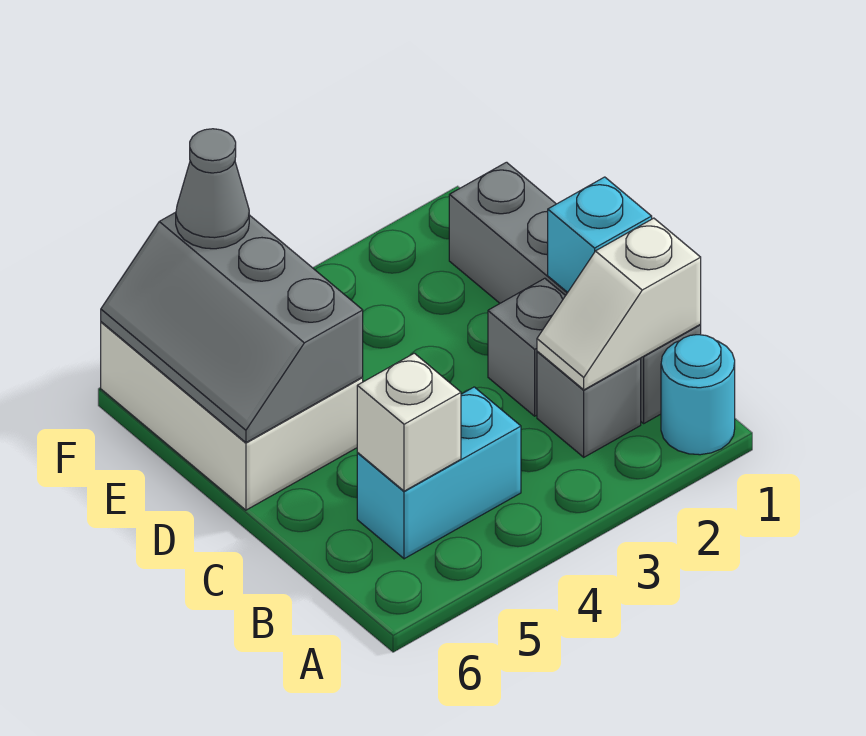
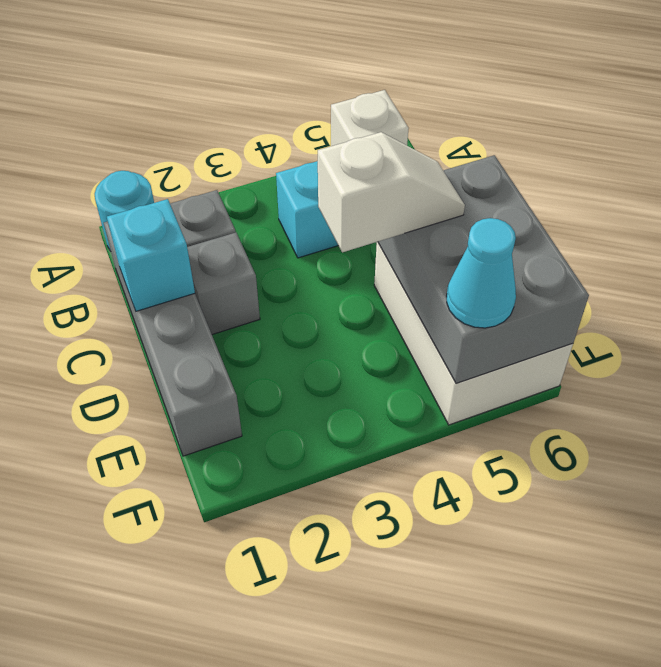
white 1x2 slope [537,218,701,390] -> white 1x2 slope moved to [318,132,465,252]
grey 2x3 slope [101,212,363,442] -> grey 2x3 brick [378,155,589,383]
grey 1x1 cone [176,129,249,249] -> cyan 1x1 cone [447,218,516,328]

